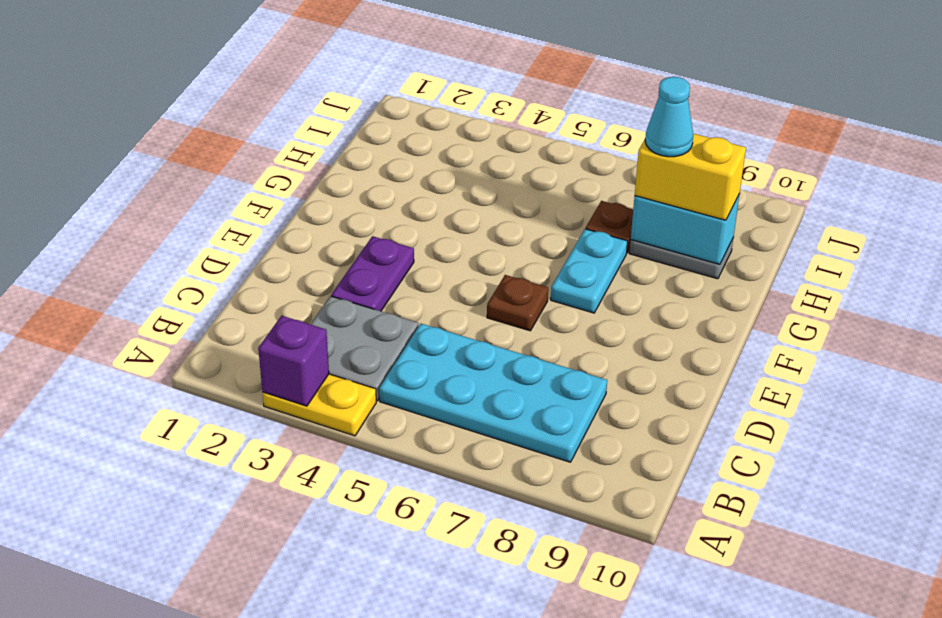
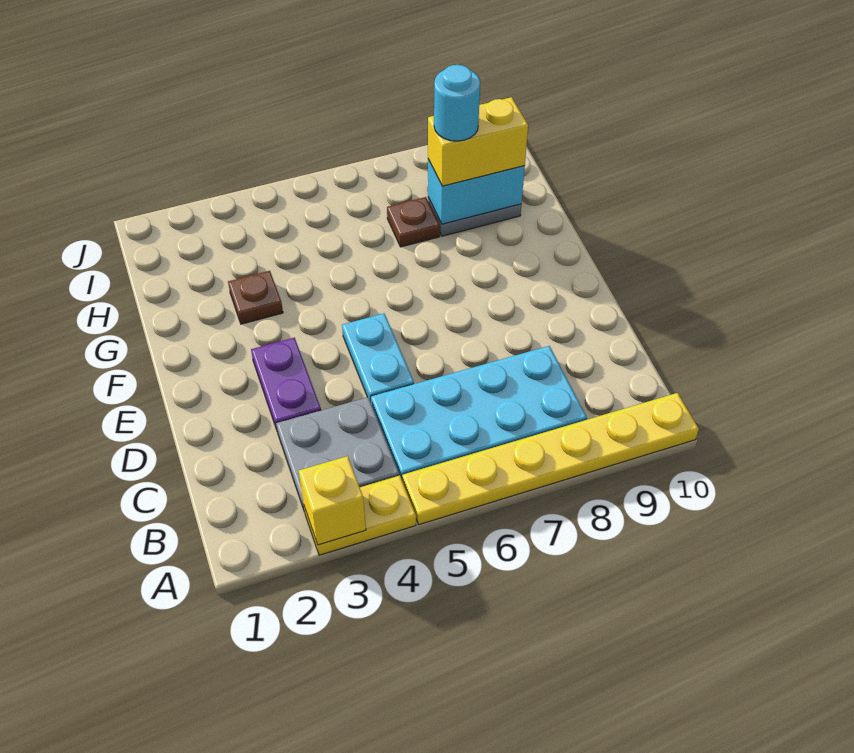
purple 1x1 brick [258,316,329,406] -> yellow 1x1 brick [299,456,366,545]
none -> yellow 1x6 plate [402,393,699,525]
brown 1x1 plate [487,275,548,331] -> brown 1x1 plate moved to [228,271,283,324]
cyan 1x2 plate [551,229,628,313] -> cyan 1x2 plate moved to [342,313,414,401]
cyan 1x1 cone [645,77,693,157] -> cyan 1x1 round brick [434,65,480,141]

